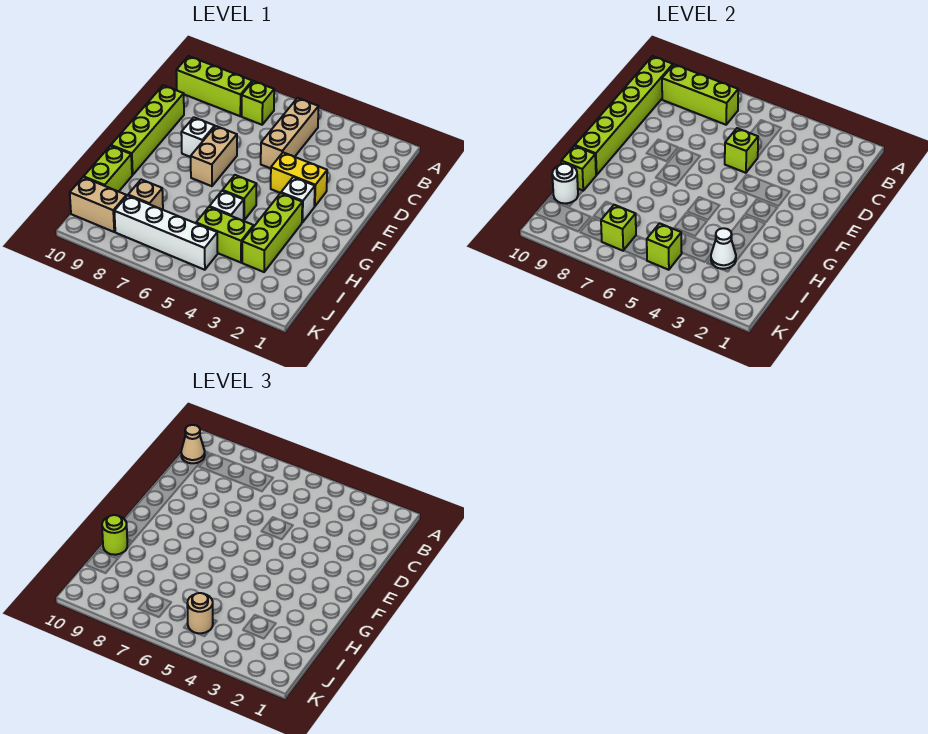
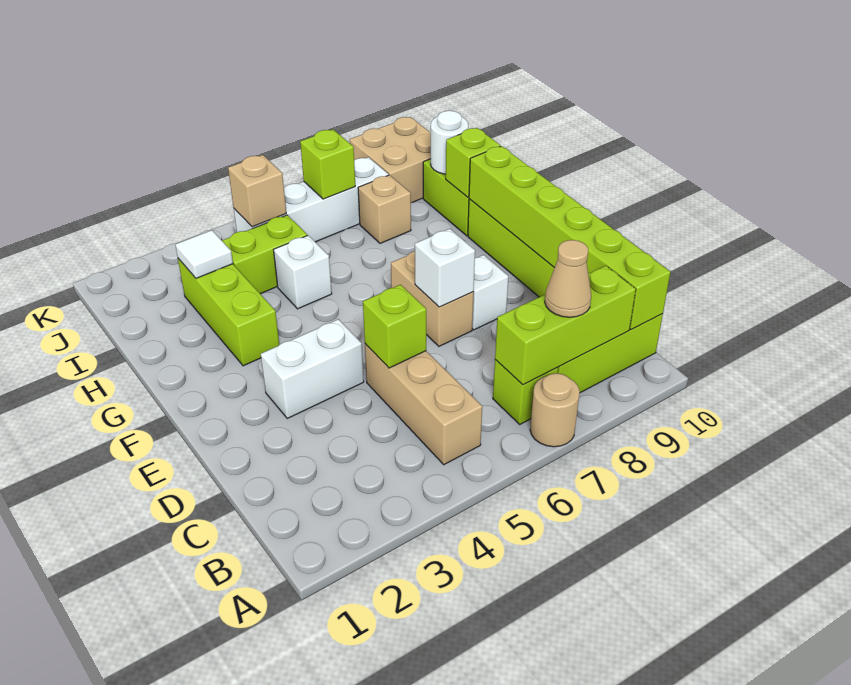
tan 1x1 cone [181,425,205,463] -> tan 1x1 cone moved to [545,240,591,317]
yellow 1x2 brick [271,153,327,207] -> white 1x2 brick [261,319,364,418]
white 1x1 brick [281,177,315,222] -> white 1x1 brick moved to [415,229,475,307]
lime 1x1 brick [223,175,257,220] -> none
lime 1x1 round brick [102,515,127,555] -> none
white 1x1 cone [711,228,736,269] -> white 1x1 tile [175,230,233,278]
lime 1x1 brick [647,223,682,270] -> tan 1x1 brick [228,155,286,227]
tan 1x1 round brick [187,593,213,633] -> tan 1x1 round brick moved to [530,373,580,447]
tan 1x2 brick [70,177,126,232] -> tan 2x2 brick [350,117,431,203]

